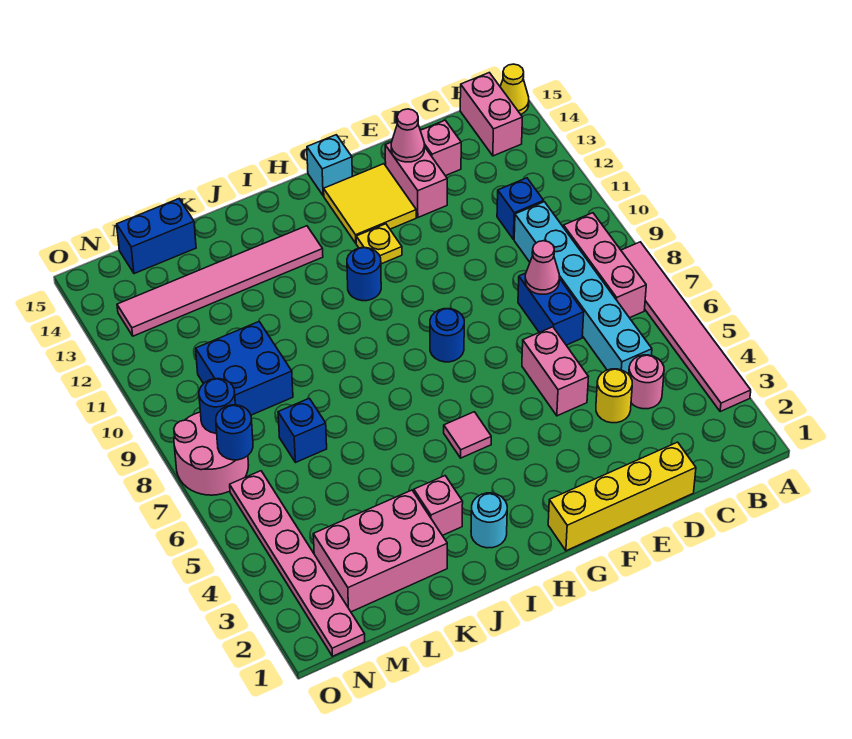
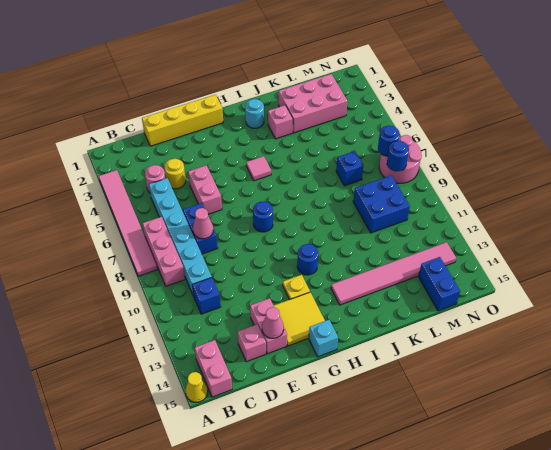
blue 1x2 brick [117,199,196,274] -> blue 1x2 brick turned to [419,257,460,311]
pink 1x6 plate [230,471,365,656] -> none

